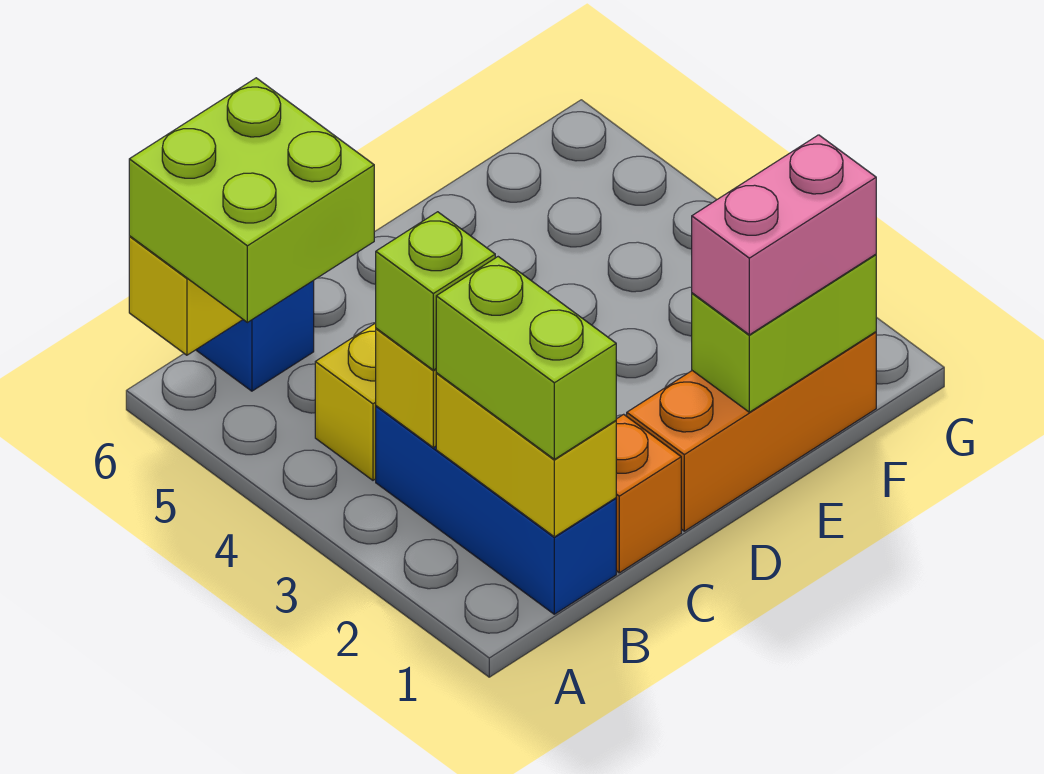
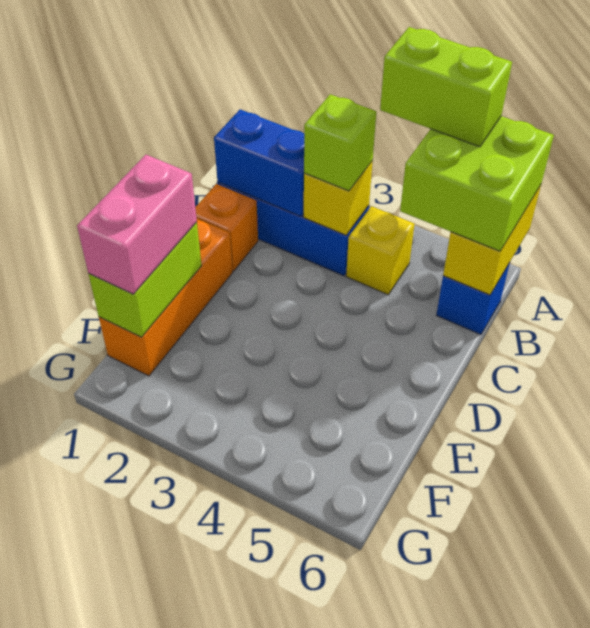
yellow 1x2 brick [436,373,616,537] -> blue 1x2 brick [214,109,304,217]
lime 1x2 brick [436,257,616,459] -> lime 1x2 brick moved to [380,27,512,147]

